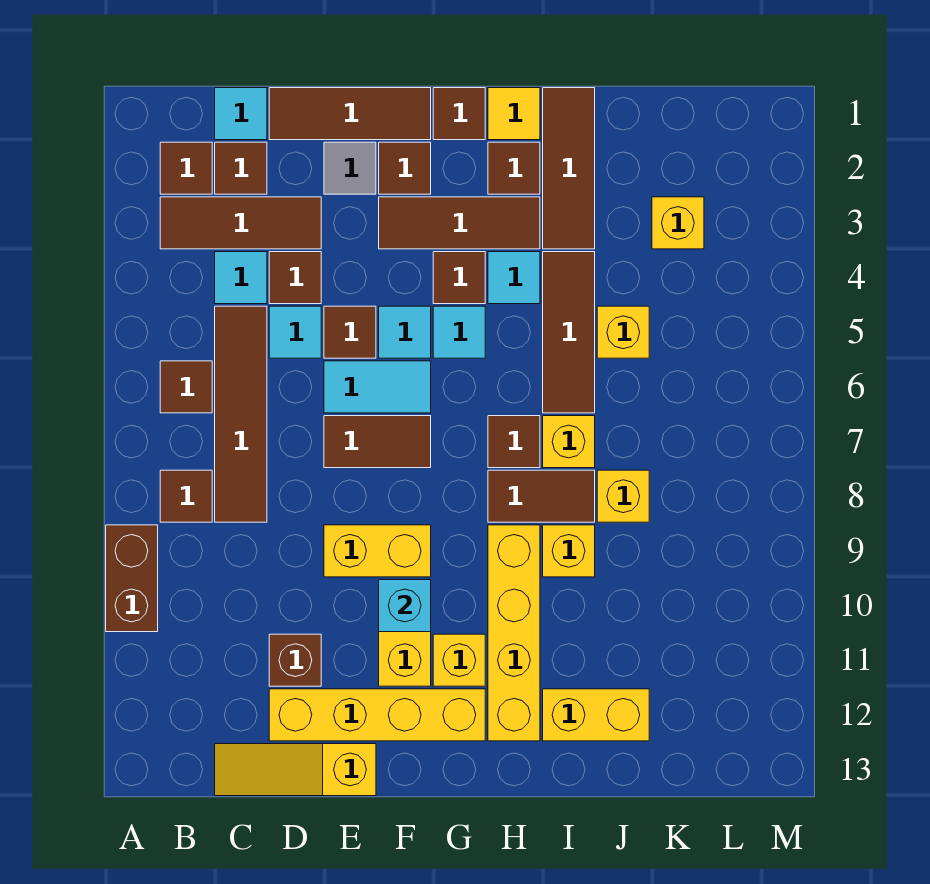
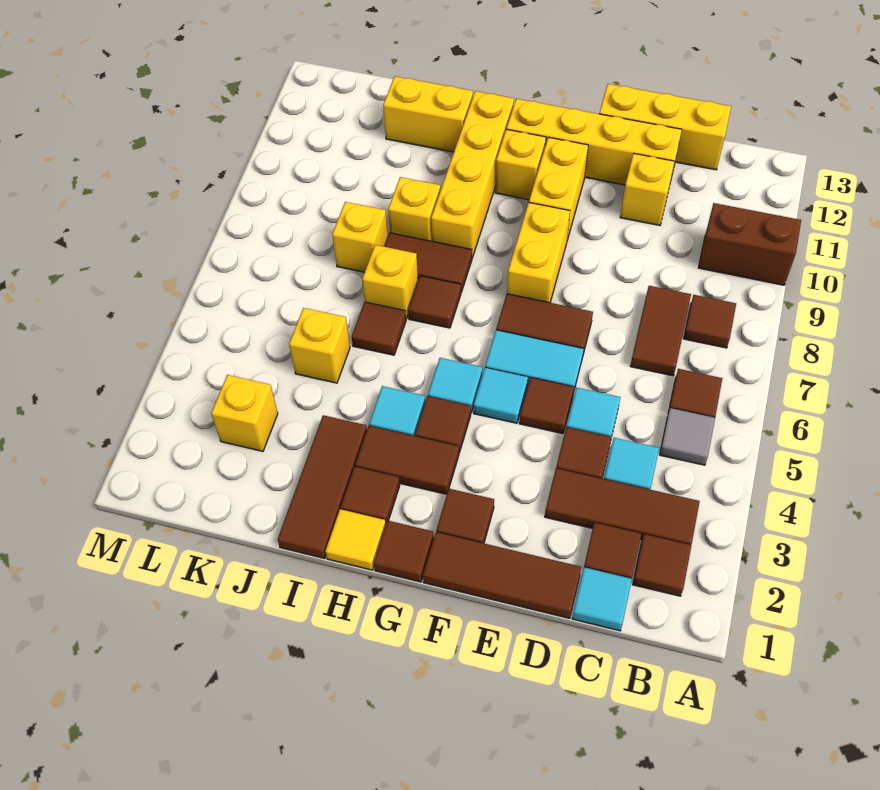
brown 1x2 brick [106,525,158,632] -> brown 1x2 brick turned to [698,203,801,285]
brown 1x4 tile [215,306,267,522] -> brown 1x2 tile [630,286,691,376]
yellow 1x3 slope [215,744,376,796] -> yellow 1x3 brick [599,84,731,170]
brown 1x1 brick [269,634,321,686] -> yellow 1x1 brick [620,153,674,225]
grey 1x1 tile [324,142,376,194] -> grey 1x1 tile moved to [660,408,715,465]
yellow 1x2 brick [324,525,431,577] -> yellow 1x2 brick turned to [507,203,570,303]
brown 1x3 tile [379,197,540,249] -> brown 1x2 tile [355,426,459,494]
cyan 1x1 brick [379,580,431,632] -> none
brown 1x3 tile [543,252,595,413] -> brown 1x1 tile [352,302,406,355]

